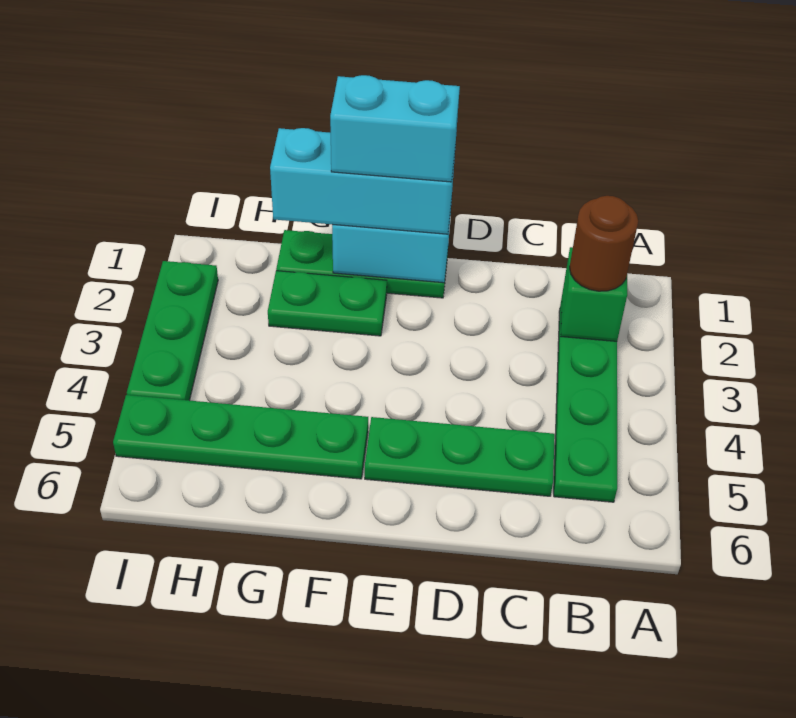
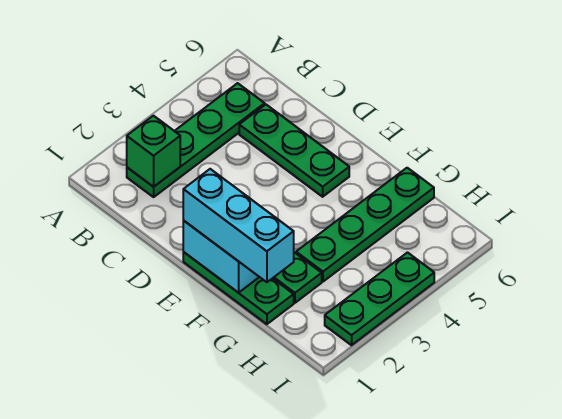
brown 1x1 round brick [570,196,638,291] -> none
cyan 1x2 brick [330,75,460,182] -> none
green 1x4 plate [113,395,368,479] -> green 1x4 plate turned to [296,168,434,282]

